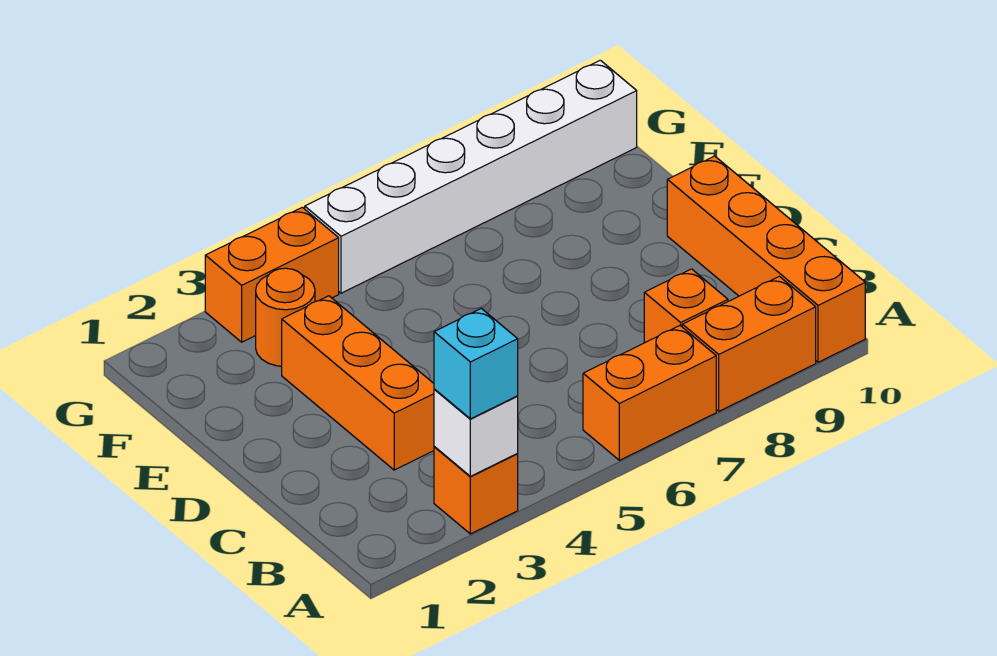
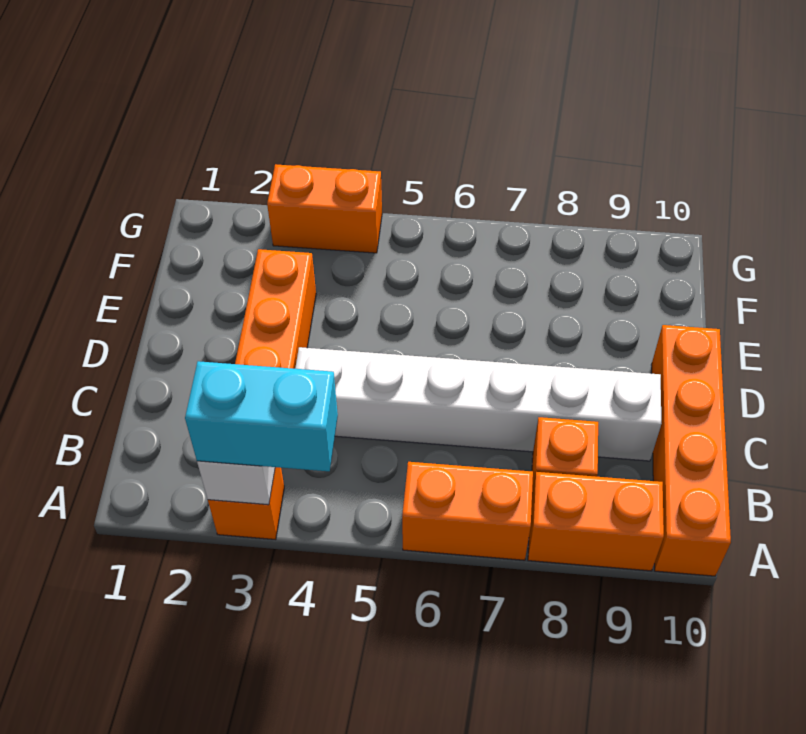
cyan 1x1 brick [434,308,518,419] -> cyan 1x2 brick [185,361,338,471]
orange 1x1 round brick [256,268,315,366] -> none
white 1x6 brick [305,60,637,293] -> white 1x6 brick moved to [295,347,662,461]

